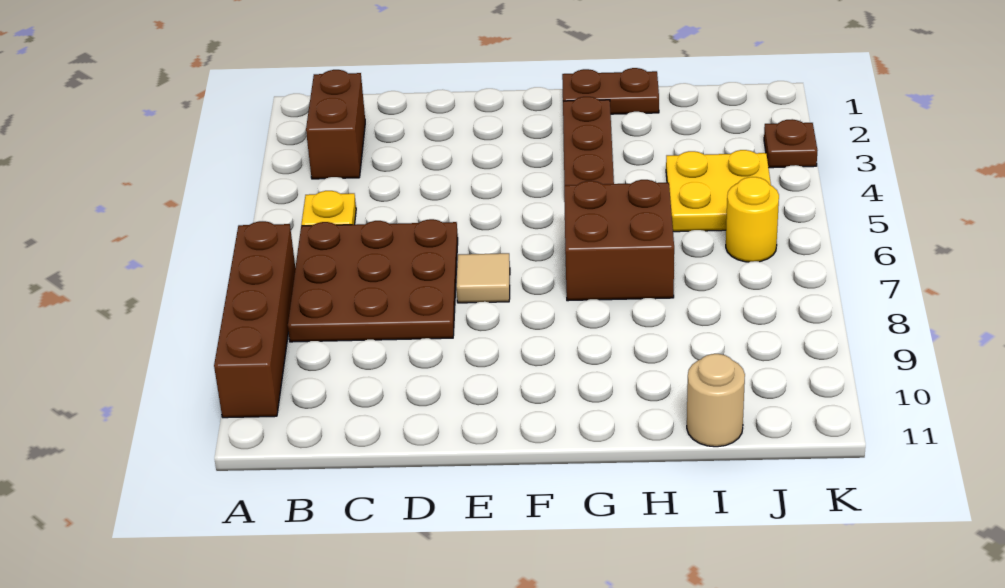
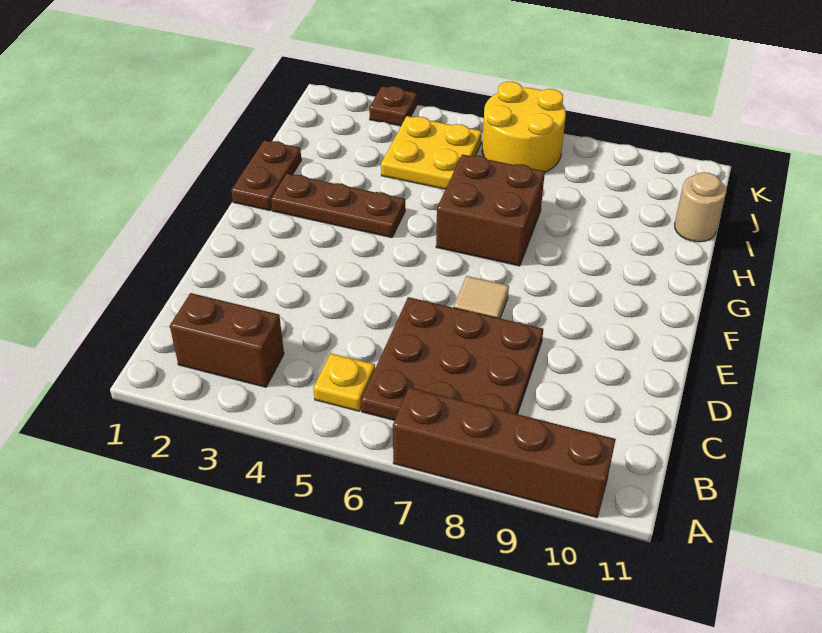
yellow 1x1 round brick [726,177,779,262] -> yellow 2x2 round brick [482,82,566,172]

